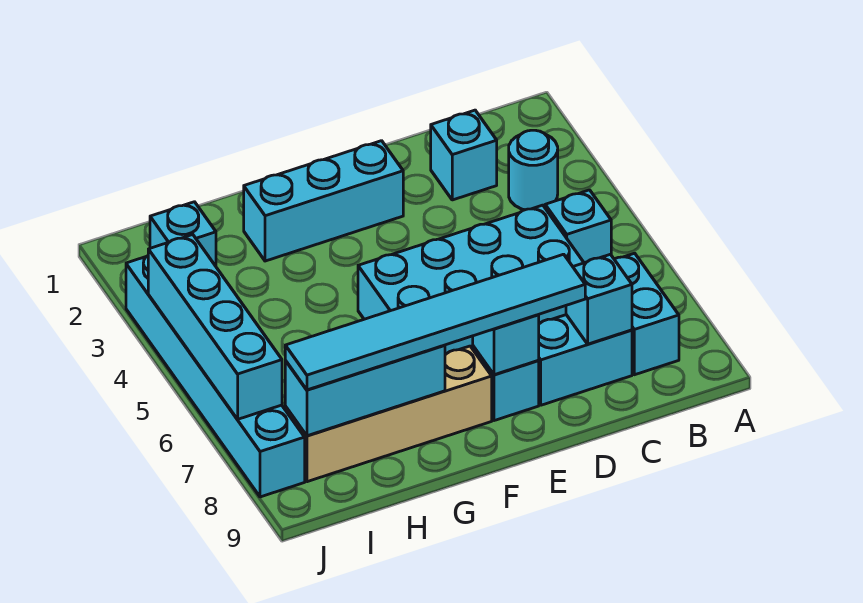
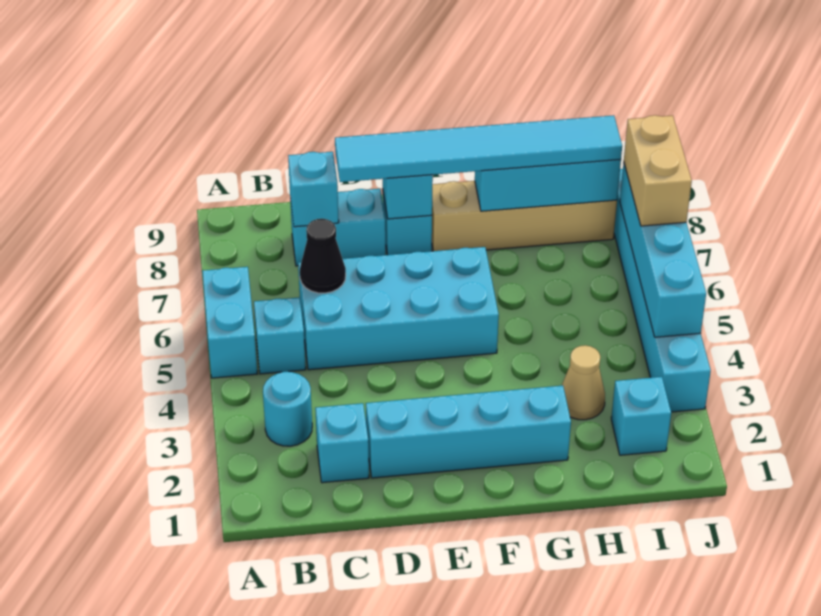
cyan 1x2 brick [614,253,679,375] -> cyan 1x2 brick moved to [202,267,257,378]
none -> black 1x1 cone [300,219,346,293]
cyan 1x3 brick [244,141,403,261] -> cyan 1x4 brick [366,386,571,478]
none -> tan 1x1 cone [562,345,605,420]
none -> tan 1x2 brick [624,115,692,226]

